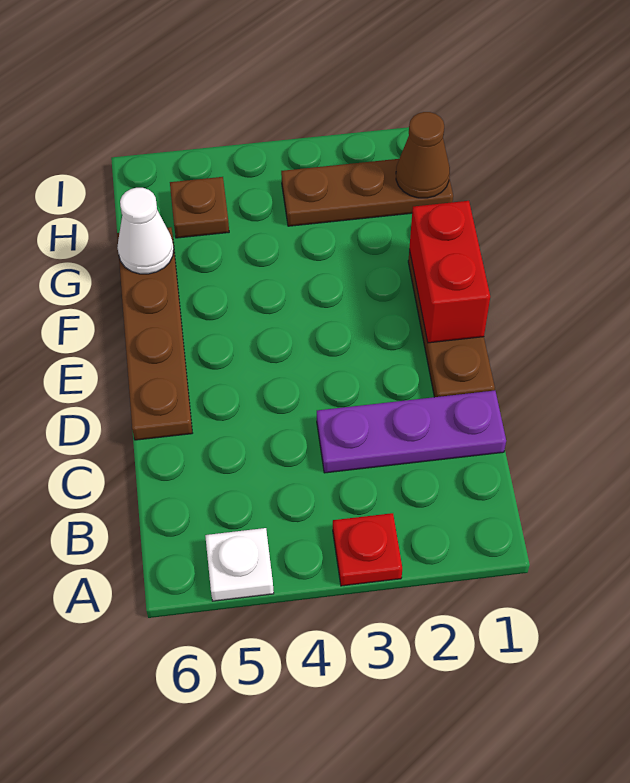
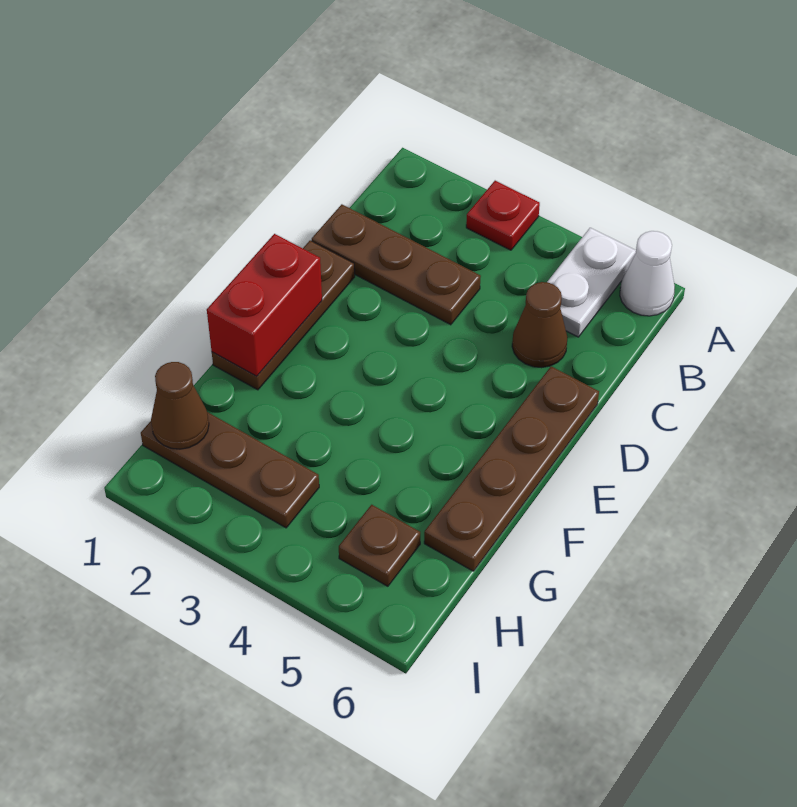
white 1x1 plate [205,528,274,601] -> white 1x2 plate [547,228,636,337]
purple 1x3 plate [317,390,506,473] -> brown 1x3 plate [312,204,481,325]
none -> brown 1x1 cone [512,282,567,368]
white 1x1 cone [117,188,174,274] -> white 1x1 cone moved to [620,231,675,316]

